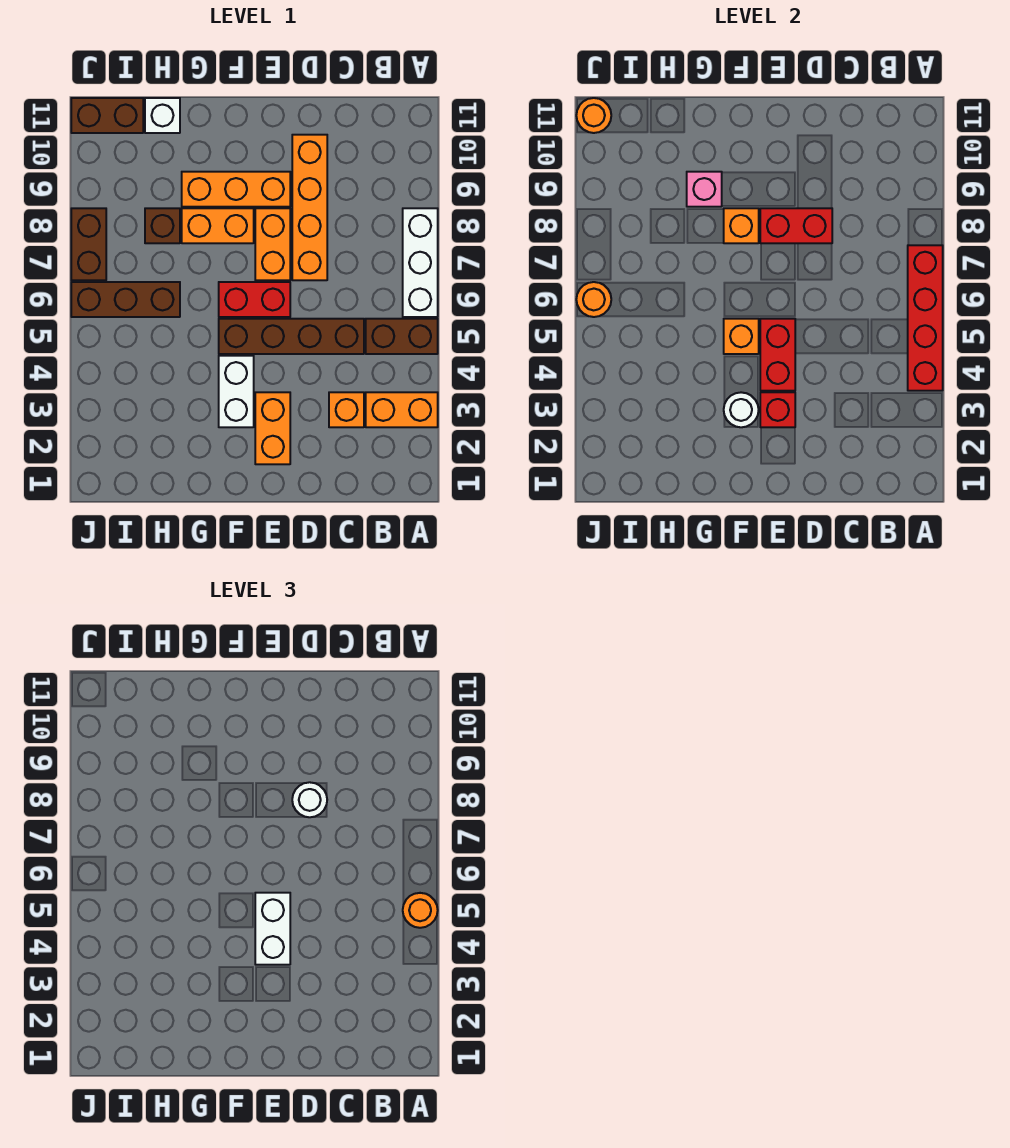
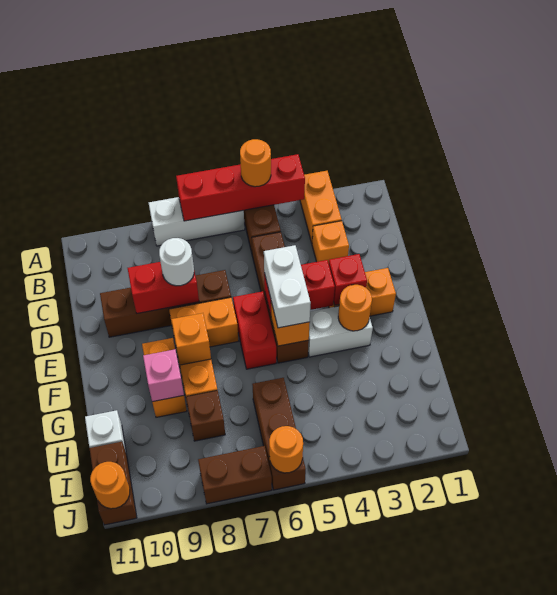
orange 1x4 brick [292,135,327,280] -> brown 1x4 brick [100,270,231,337]
red 1x2 brick [760,208,832,243] -> red 1x2 brick turned to [128,262,199,313]
white 1x2 brick [255,893,290,965] -> white 1x2 brick turned to [264,245,311,328]
orange 1x3 brick [182,172,290,207] -> orange 1x2 brick [142,338,187,417]
white 1x1 round brick [724,392,759,427] -> orange 1x1 round brick [338,285,372,331]

